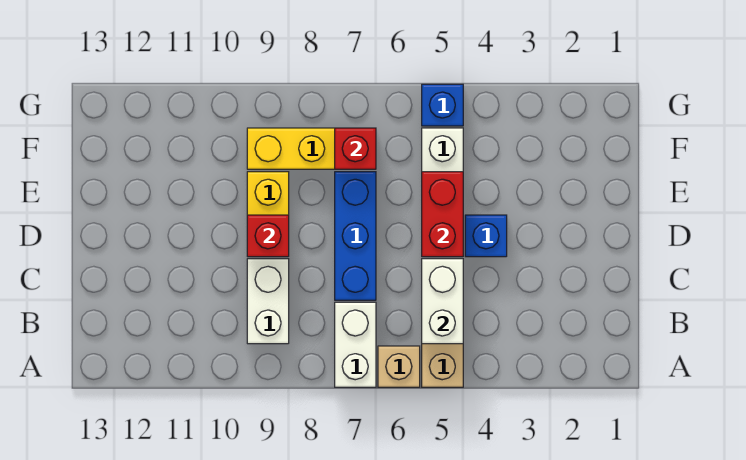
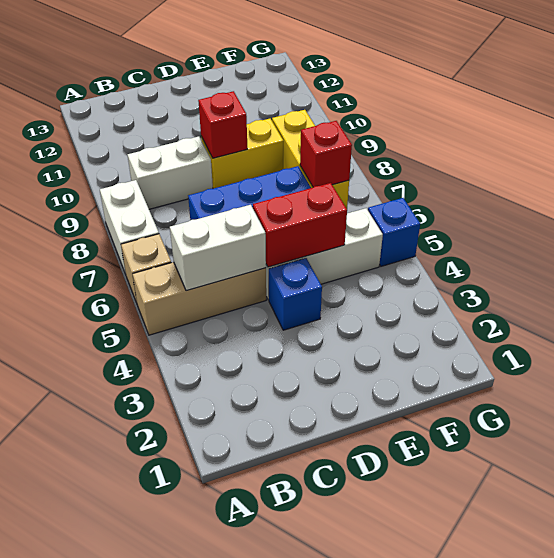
white 1x2 brick [335,302,376,387] -> white 1x2 brick turned to [100,180,159,274]

